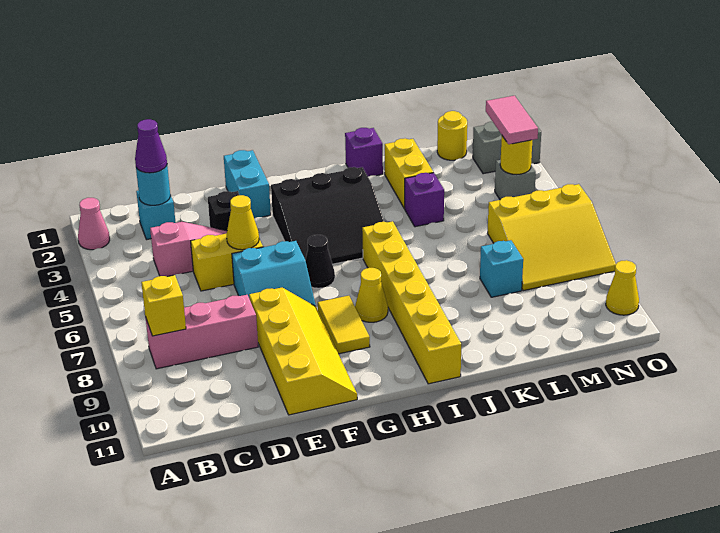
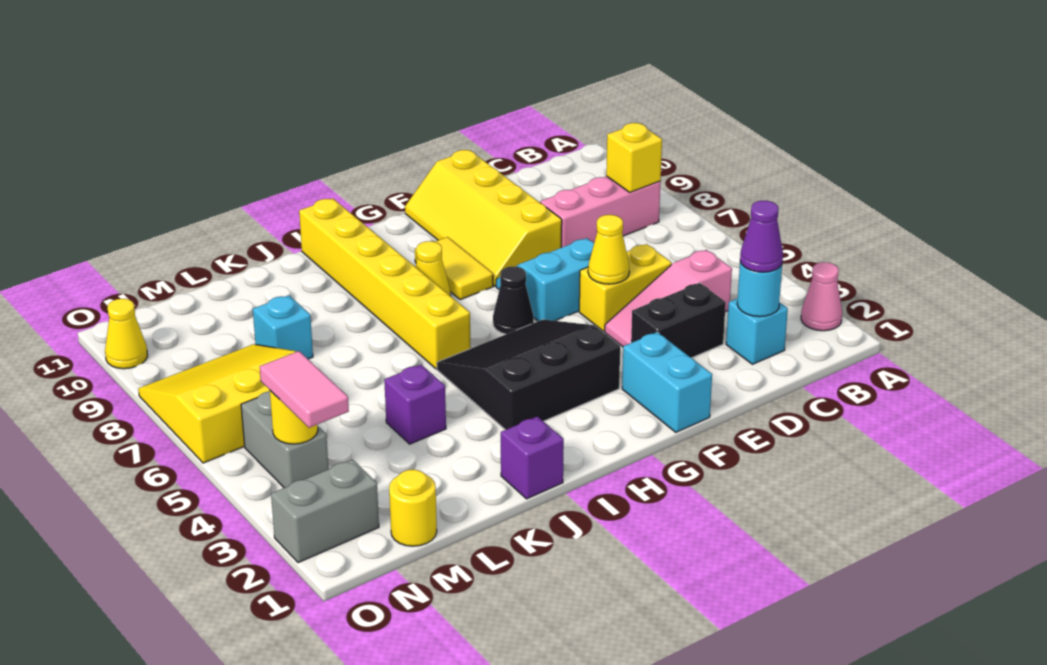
black 1x1 brick [208,191,239,231] -> black 1x2 brick [631,283,726,358]
yellow 1x2 brick [385,138,433,208] -> none
grey 1x1 brick [495,160,536,200] -> grey 1x2 brick [241,391,328,488]

